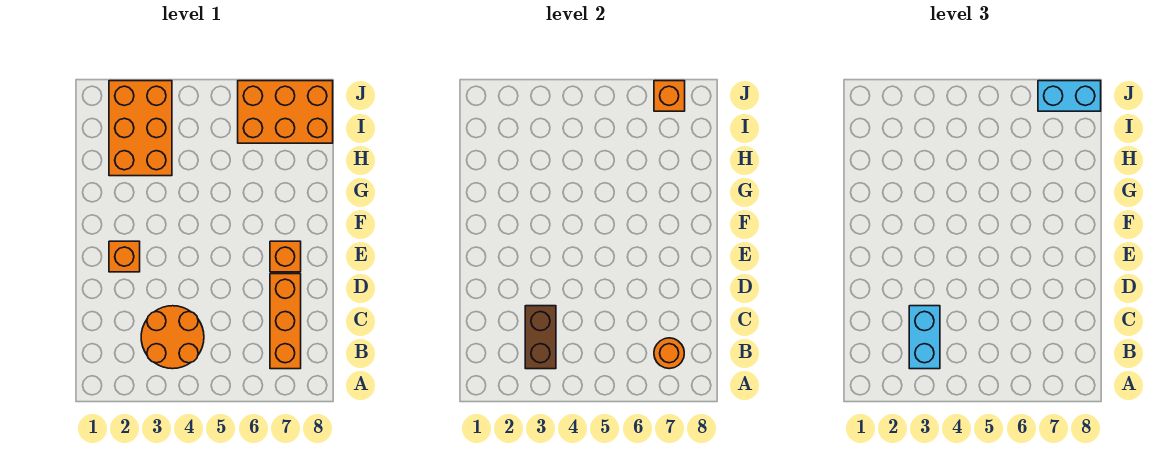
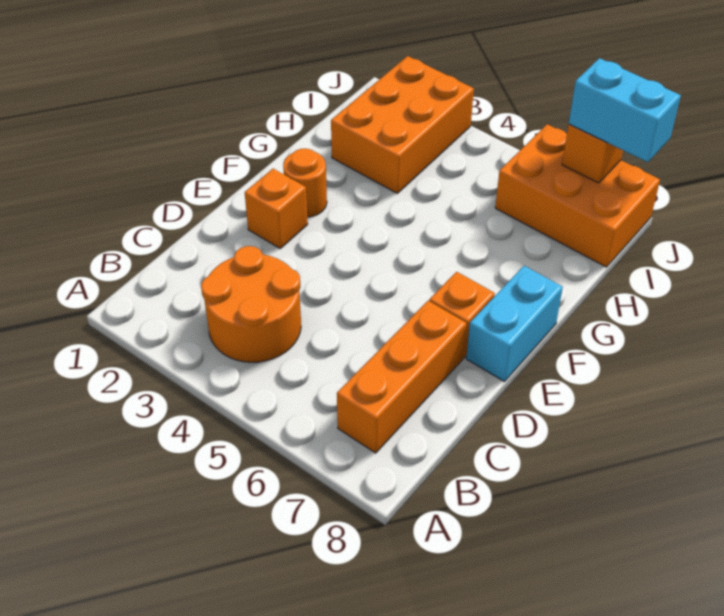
brown 1x2 brick [525,306,556,369] -> none
cyan 1x2 brick [909,306,940,369] -> cyan 1x2 brick moved to [466,266,563,382]
orange 1x1 round brick [654,338,684,369] -> orange 1x1 round brick moved to [283,148,327,217]

